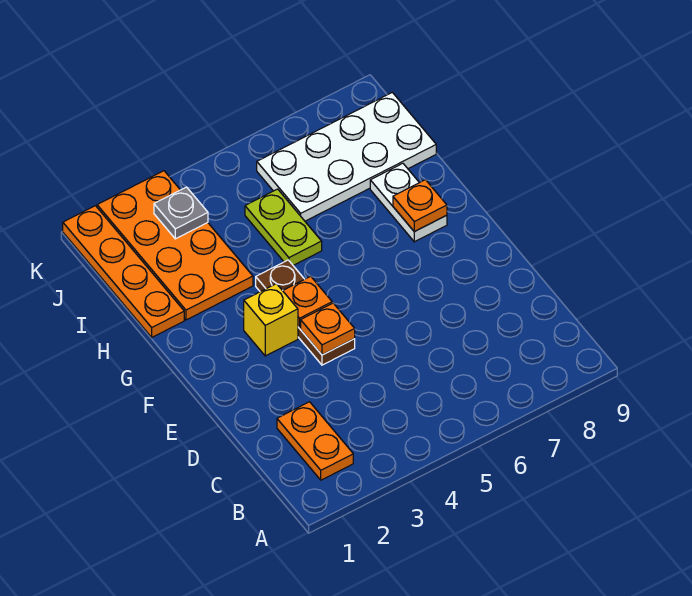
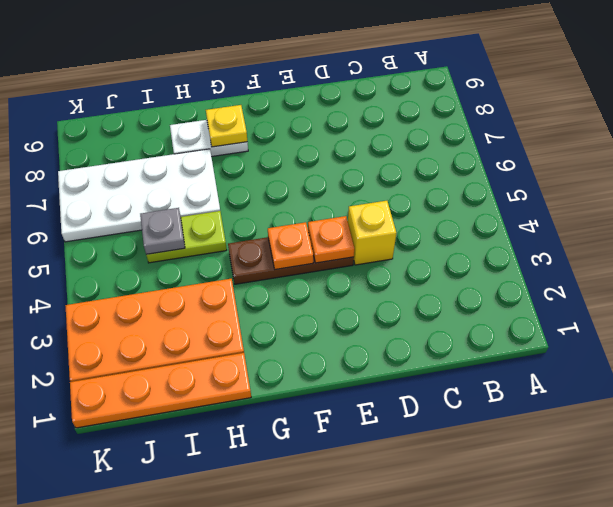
orange 1x2 plate [277,402,353,480] -> none
yellow 1x1 brick [244,284,298,356] -> yellow 1x1 brick moved to [348,201,396,265]
orange 1x1 plate [393,180,447,232] -> yellow 1x1 plate [206,105,247,147]
white 2x4 plate [257,92,436,221] -> white 2x4 plate turned to [58,149,220,242]
grey 1x1 plate [154,187,208,239] -> grey 1x1 plate moved to [140,208,185,255]

